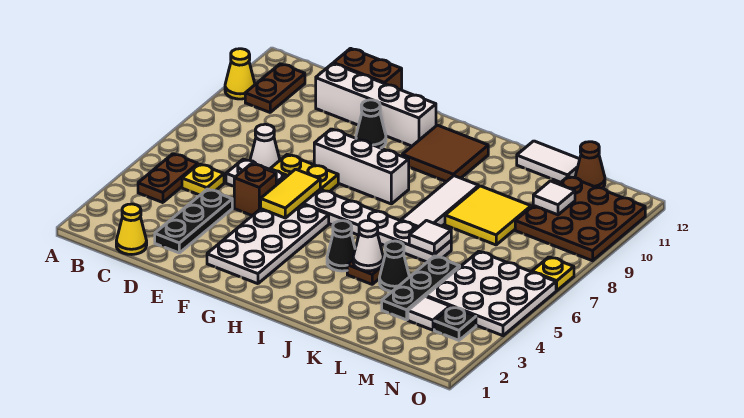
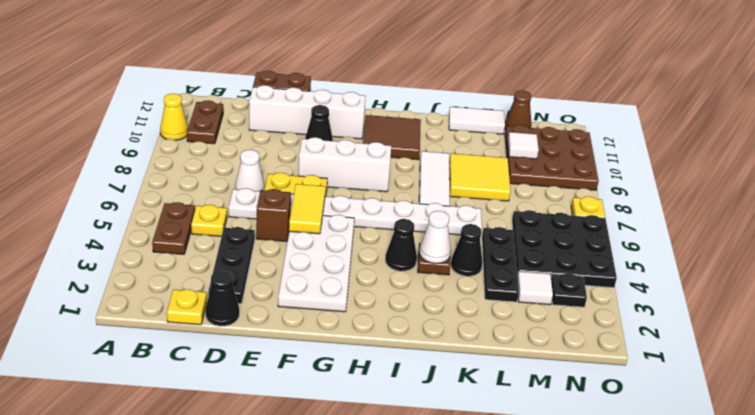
yellow 1x1 cone [116,204,147,254] -> yellow 1x1 plate [167,289,207,325]
none -> black 1x1 cone [206,270,239,326]
white 1x1 tile [409,221,451,254] -> none
white 3x3 plate [426,251,556,336] -> black 3x3 plate [512,210,617,288]

